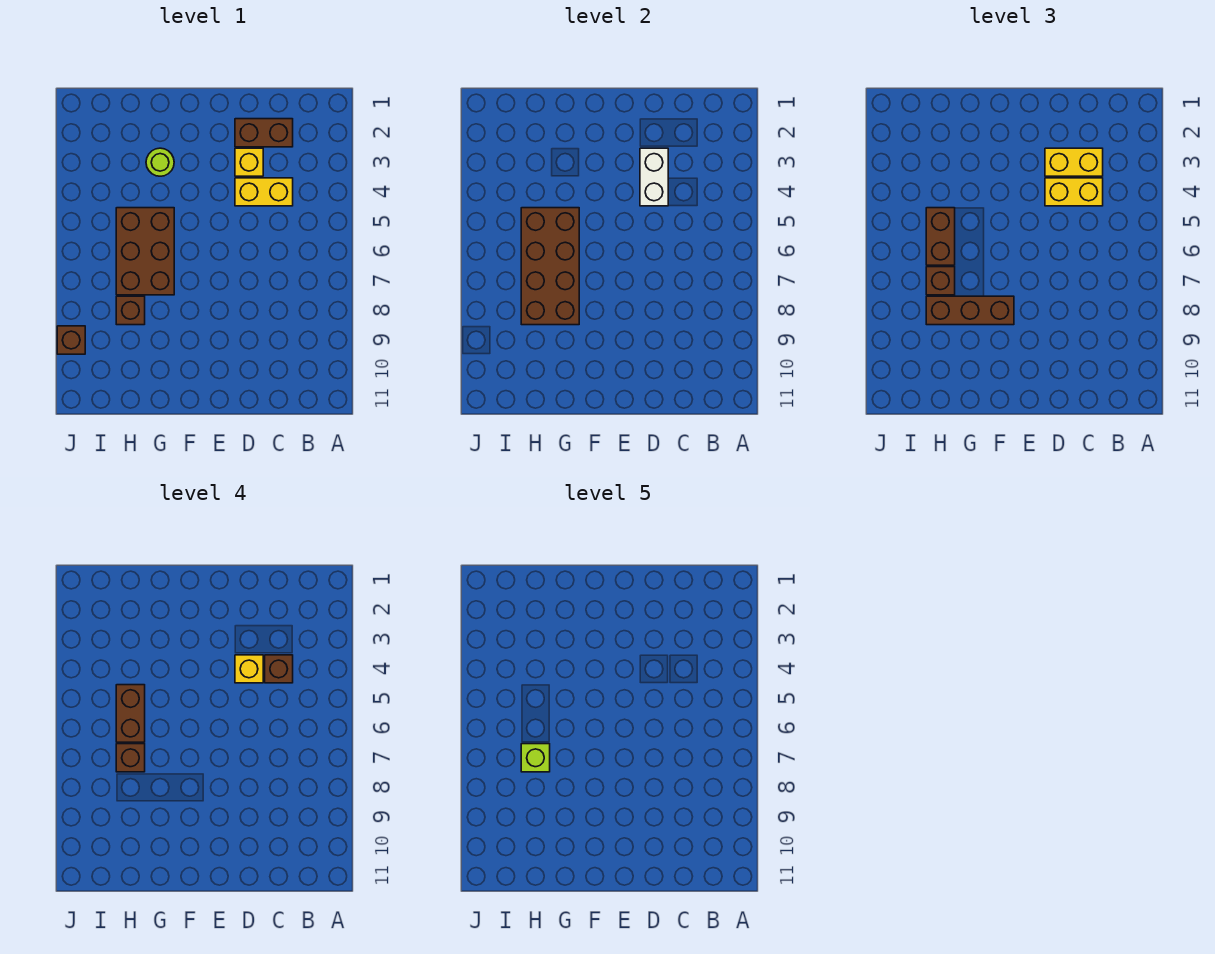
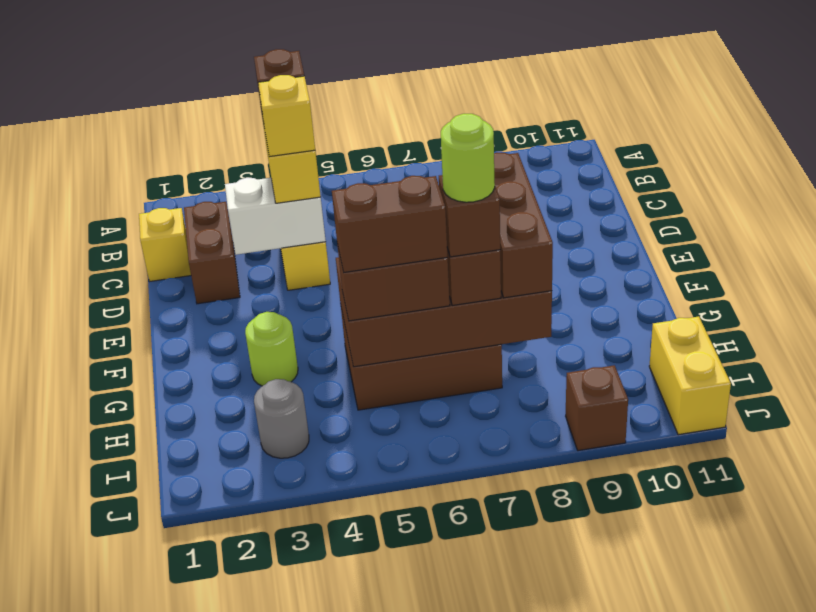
yellow 1x2 brick [1045,148,1103,176] -> yellow 1x2 brick moved to [649,316,731,435]
yellow 1x1 brick [235,148,263,176] -> yellow 1x1 brick moved to [139,208,191,282]
lime 1x1 brick [521,744,550,772] -> lime 1x1 round brick [441,114,495,202]
brown 1x1 brick [116,296,145,325] -> none
none -> grey 1x1 round brick [254,379,309,458]

